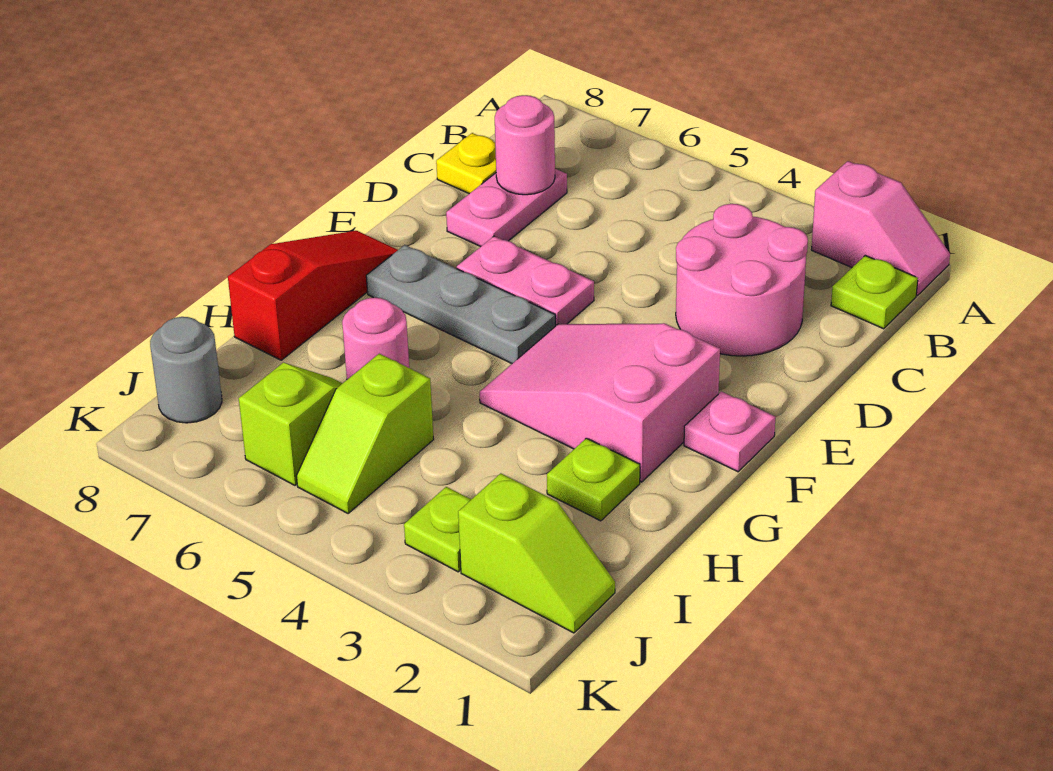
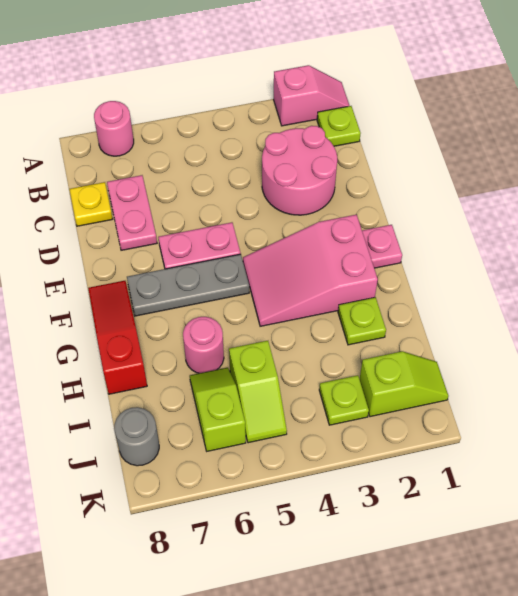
pink 1x1 round brick [495,95,555,195] -> pink 1x1 round brick moved to [94,101,134,156]

